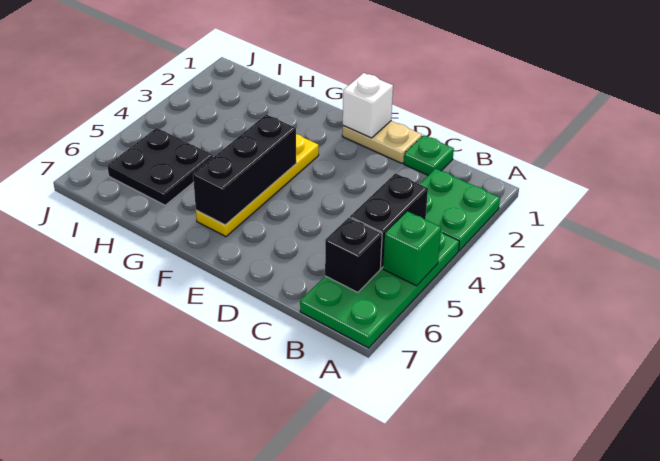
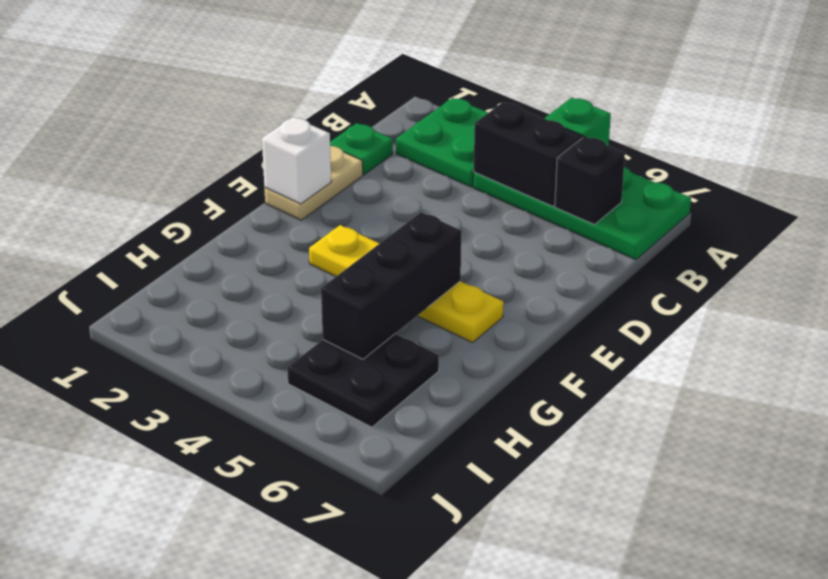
black 1x3 brick [193,114,296,225] -> black 1x3 brick turned to [321,212,461,359]

